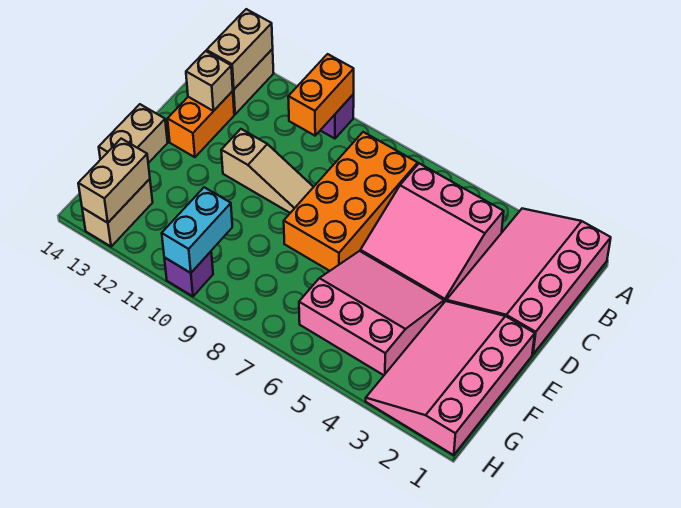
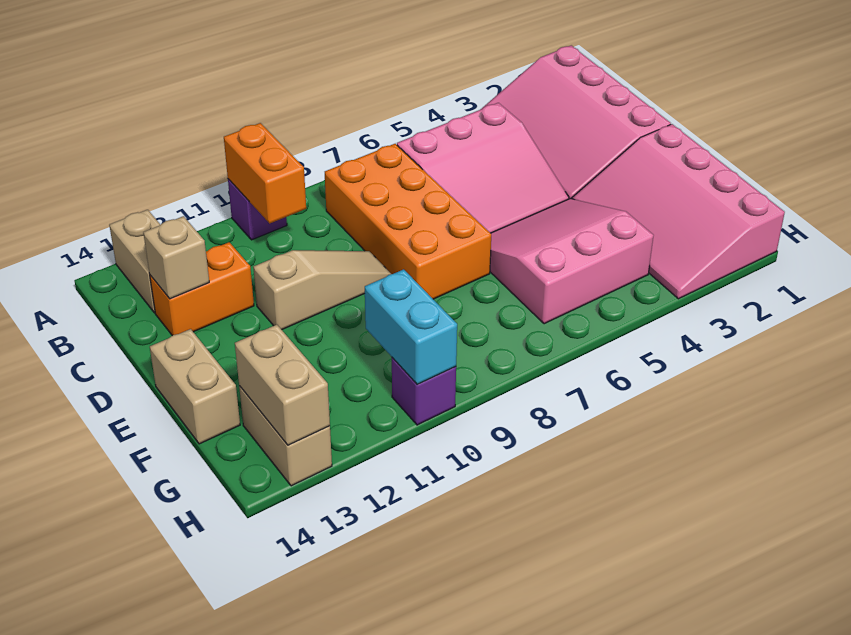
tan 1x2 brick [207,9,273,90] -> none
orange 1x2 brick [168,91,234,157] -> orange 1x2 brick turned to [150,242,254,336]

